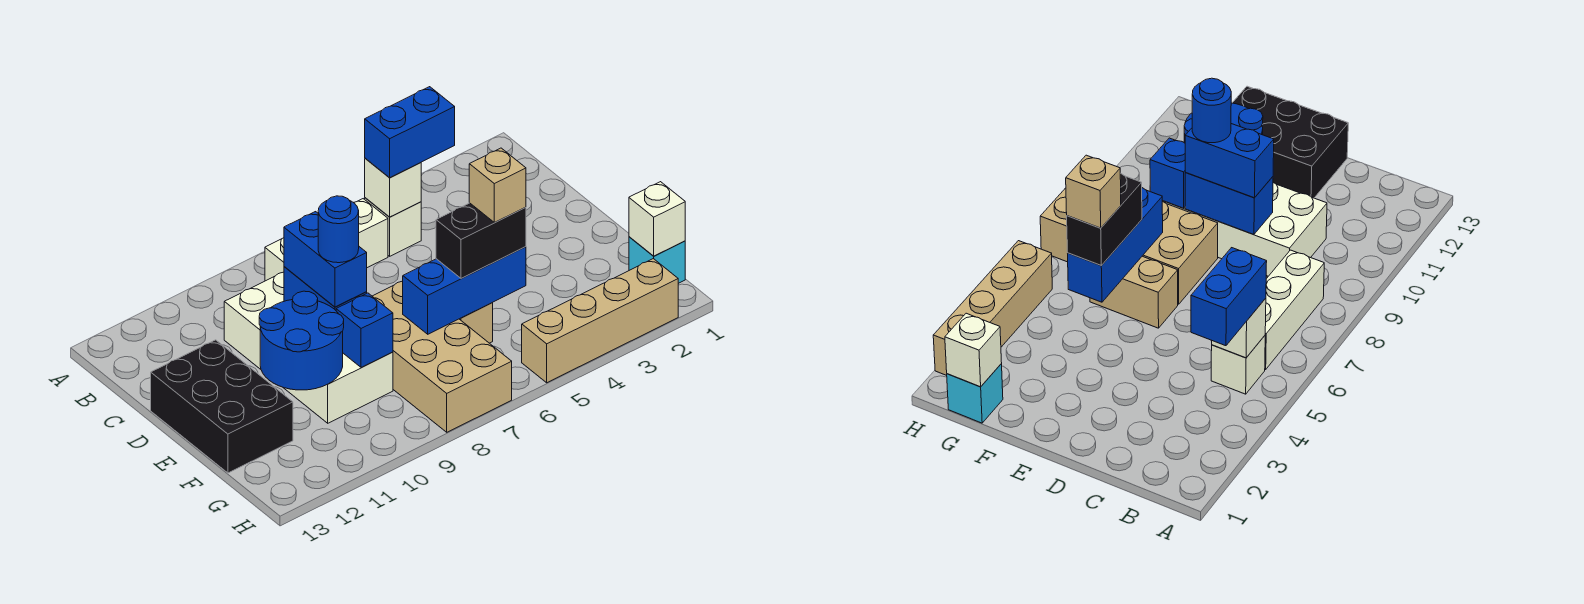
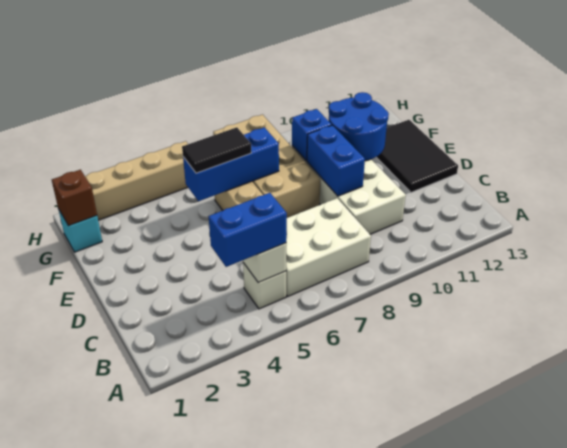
white 1x3 brick [265,199,388,281] -> white 2x3 brick [286,198,371,296]
blue 1x2 brick [284,212,367,307] -> none
black 2x3 brick [151,340,293,473] -> black 2x3 tile [376,120,458,192]
blue 1x1 round brick [318,196,359,263] -> none
black 1x2 brick [436,203,526,279] -> black 1x2 tile [182,127,251,173]
tan 1x1 brick [469,148,526,222] -> none
white 1x1 brick [629,182,685,256] -> brown 1x1 brick [52,170,97,226]

